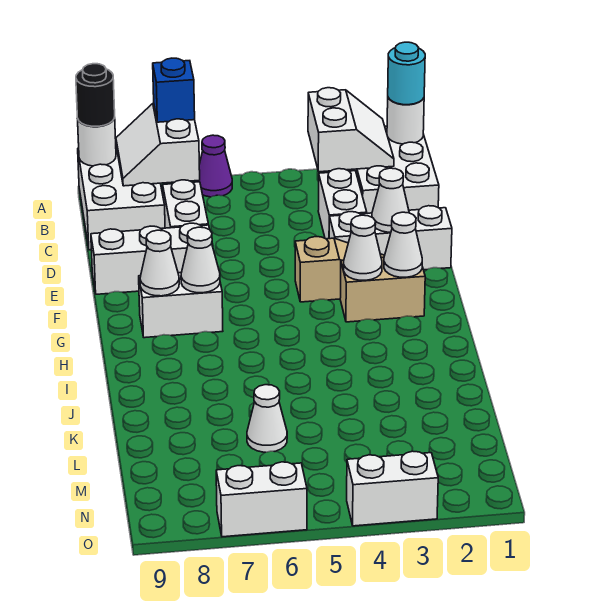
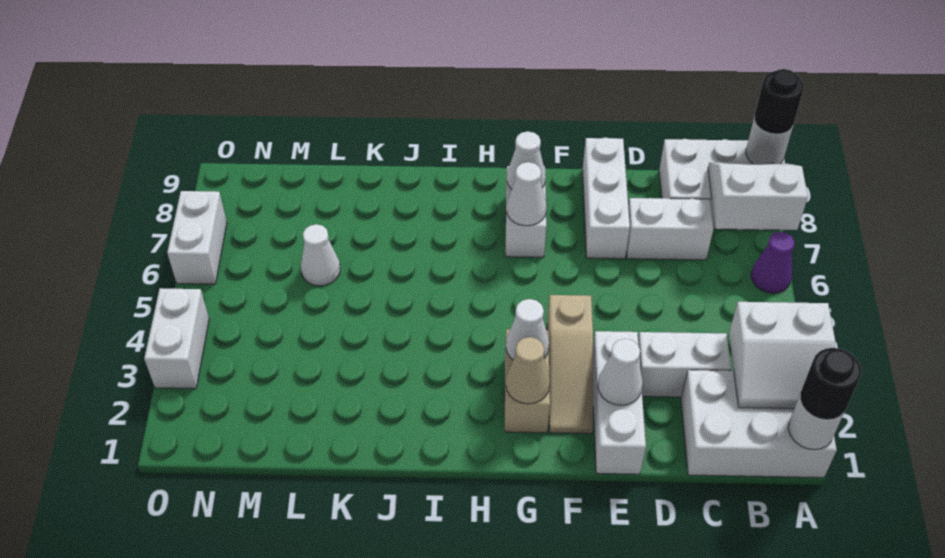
cyan 1x1 round brick [388,42,425,105] -> black 1x1 round brick [800,348,861,420]
blue 1x1 brick [153,58,195,122] -> none
white 1x1 cone [384,212,422,277] -> tan 1x1 cone [506,337,550,404]

